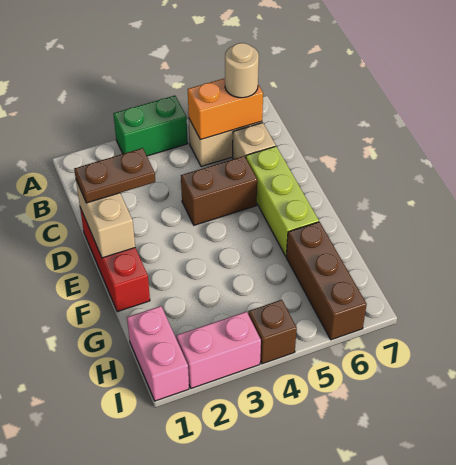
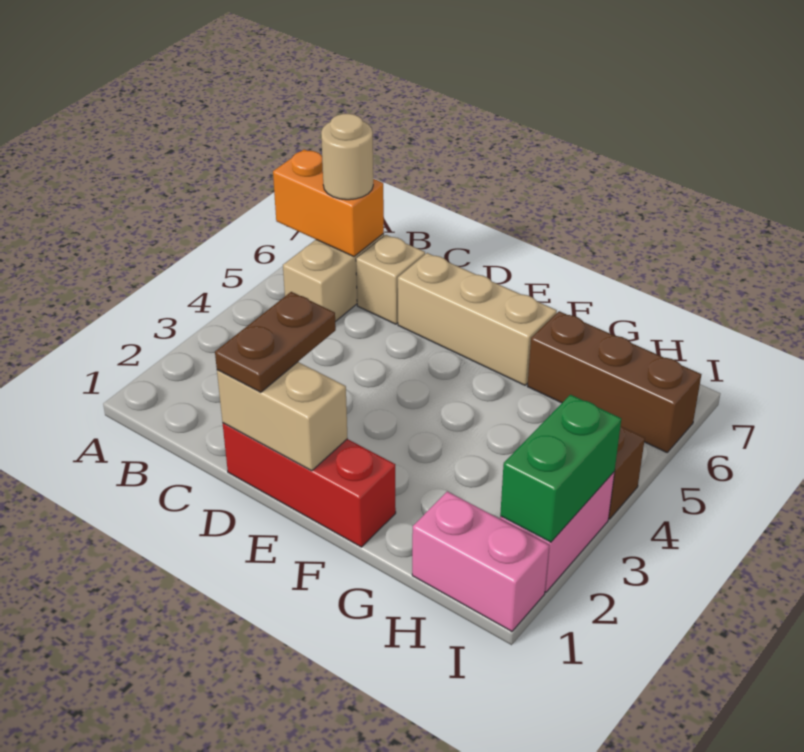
green 1x2 brick [113,96,188,156] -> green 1x2 brick moved to [500,395,621,542]
orange 1x2 brick [188,78,263,140] -> orange 1x2 brick turned to [273,149,384,257]
brown 1x2 brick [181,156,257,225] -> none
lime 1x3 brick [246,146,319,256] -> tan 1x3 brick [398,253,557,385]

